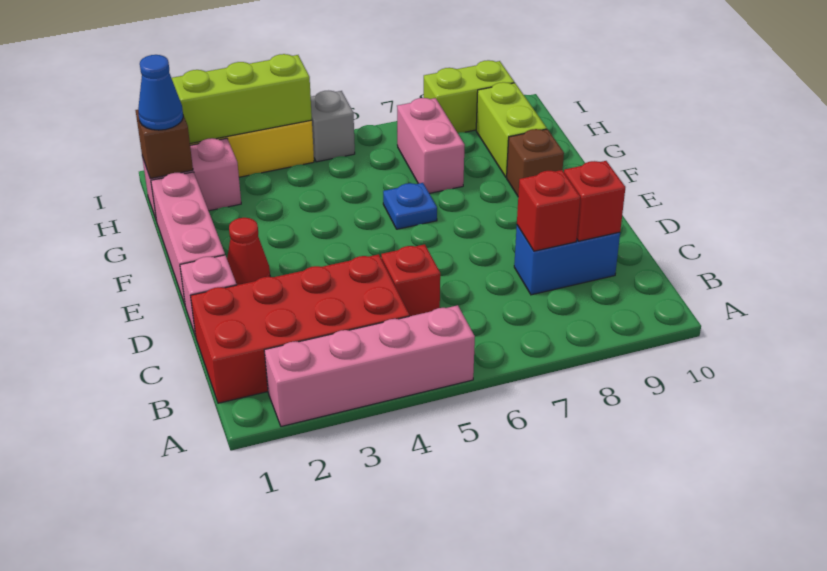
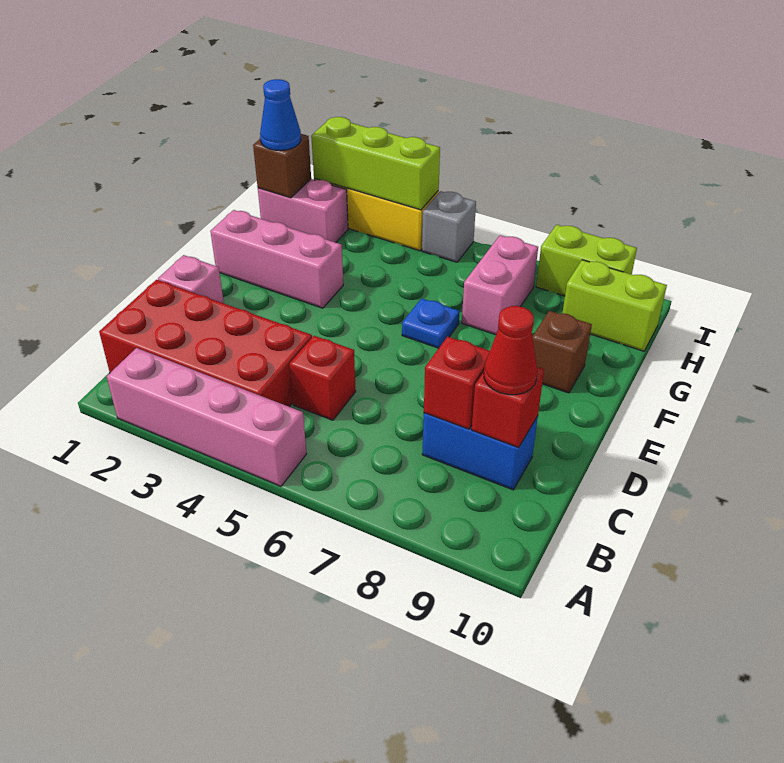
pink 1x3 brick [151,172,225,304] -> pink 1x3 brick turned to [210,210,343,308]
red 1x1 cone [227,218,270,285] -> red 1x1 cone moved to [484,306,537,395]
lime 1x2 brick [476,82,547,177] -> lime 1x2 brick turned to [563,260,667,351]

